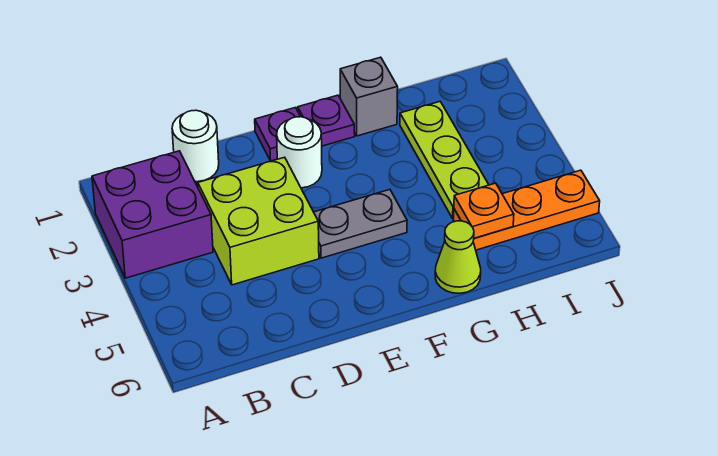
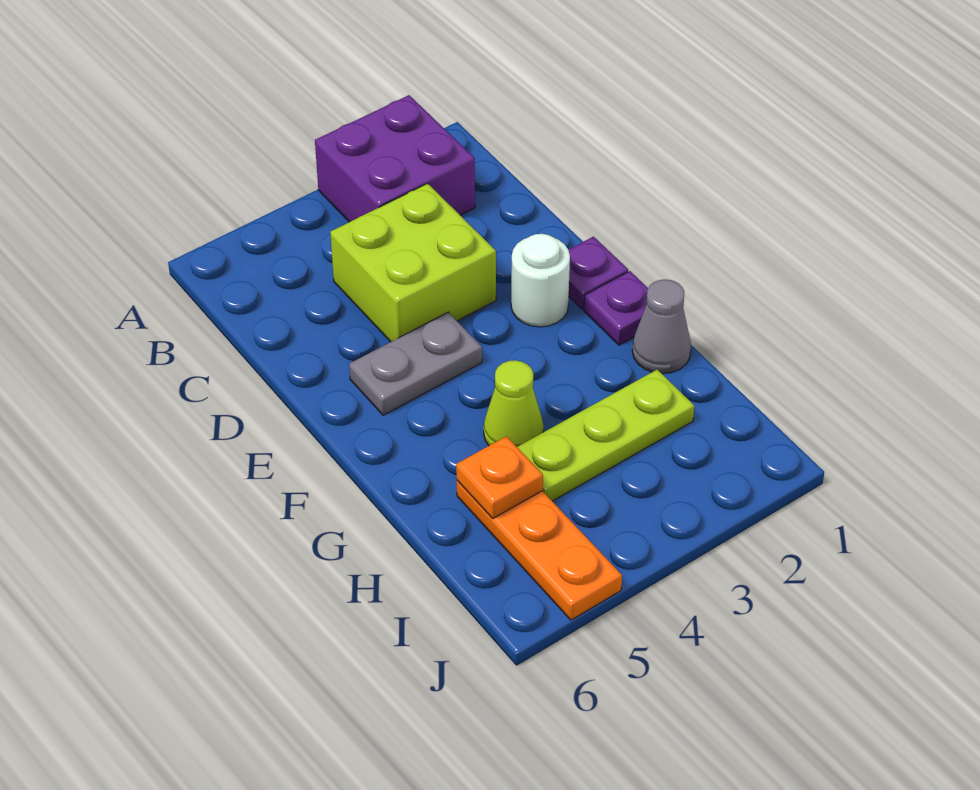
white 1x1 round brick [172,110,219,182] -> none
grey 1x2 plate [314,190,407,258] -> grey 1x2 plate turned to [349,312,482,415]
grey 1x1 brick [340,57,398,136] -> grey 1x1 cone [632,279,691,374]
lime 1x1 cone [435,221,481,293] -> lime 1x1 cone moved to [484,360,544,447]

